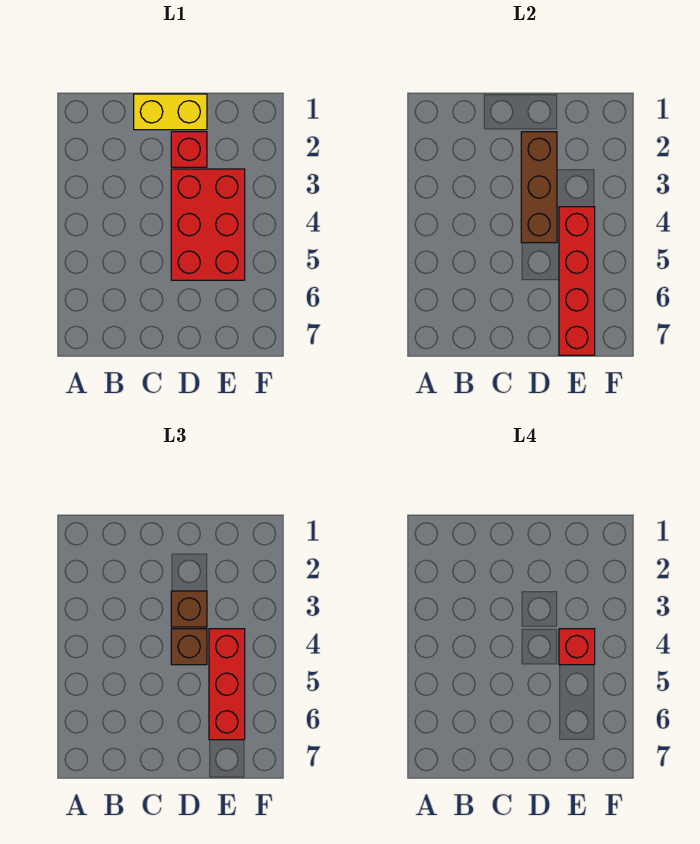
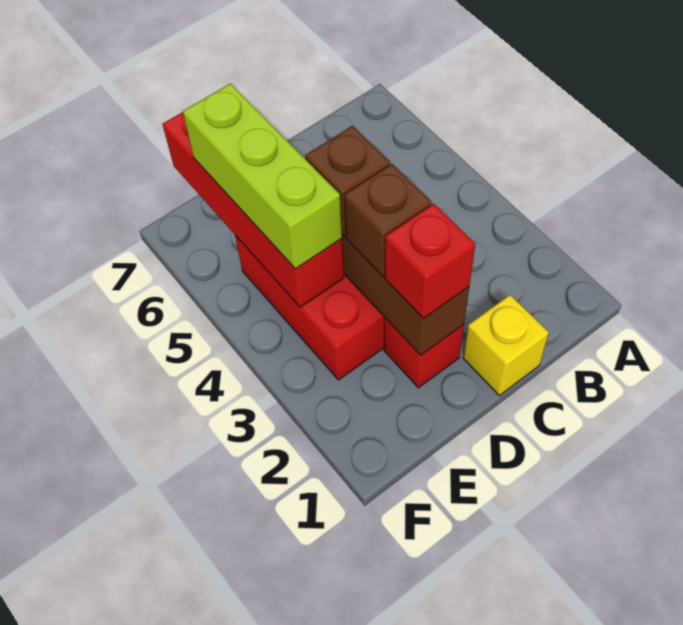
yellow 1x2 brick [134,94,207,130] -> yellow 1x1 brick [463,295,549,396]
red 1x3 brick [209,629,245,740] -> lime 1x3 brick [183,84,342,269]
red 1x1 brick [559,629,595,665] -> red 1x1 brick moved to [385,204,475,318]

